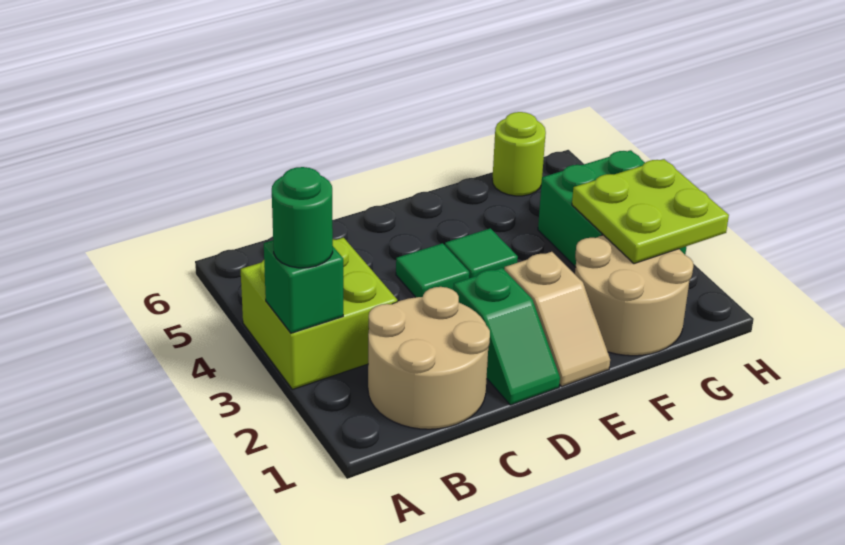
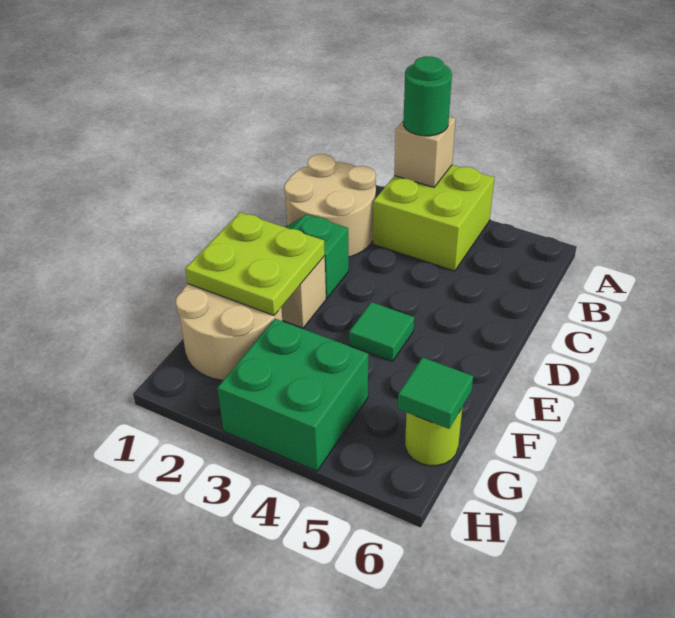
green 1x1 brick [264,240,343,333] -> tan 1x1 brick [394,117,456,187]
green 1x1 tile [396,243,469,297] -> green 1x1 tile moved to [398,357,473,429]
lime 2x2 plate [572,159,729,264] -> lime 2x2 plate moved to [185,212,325,315]

